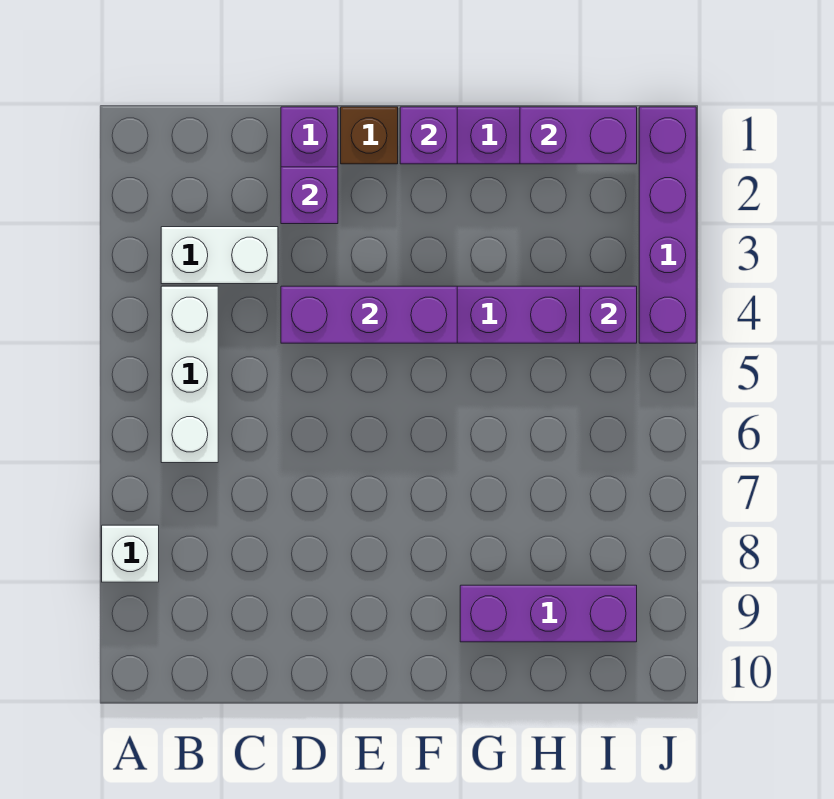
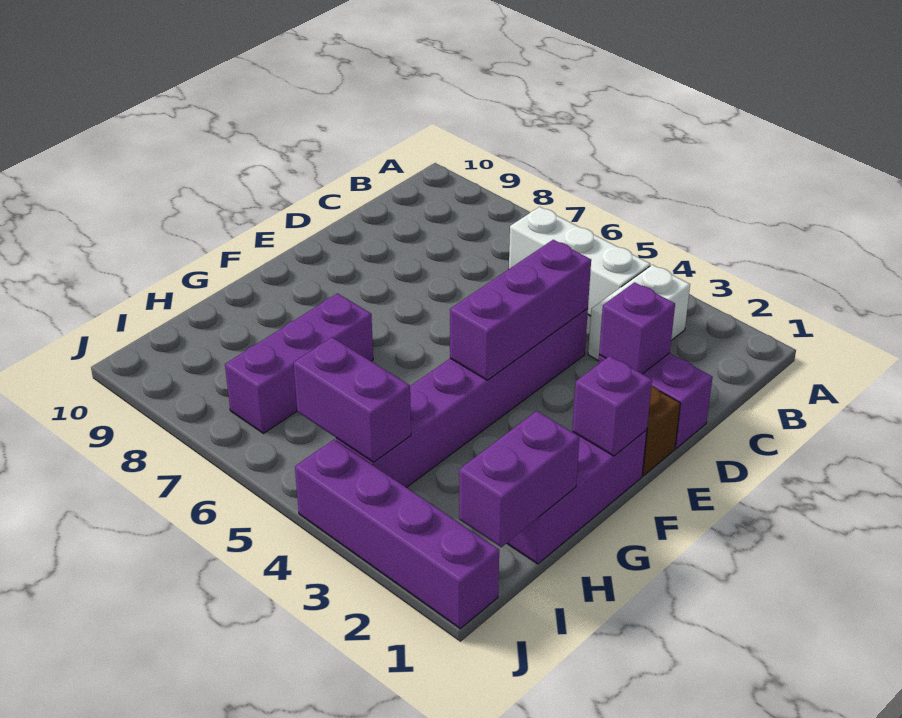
white 1x1 brick [102,525,159,582] -> none
purple 1x3 brick [460,585,637,642] -> purple 1x3 brick moved to [225,293,373,433]
purple 1x1 brick [580,286,637,343] -> purple 1x2 brick [294,337,411,462]

